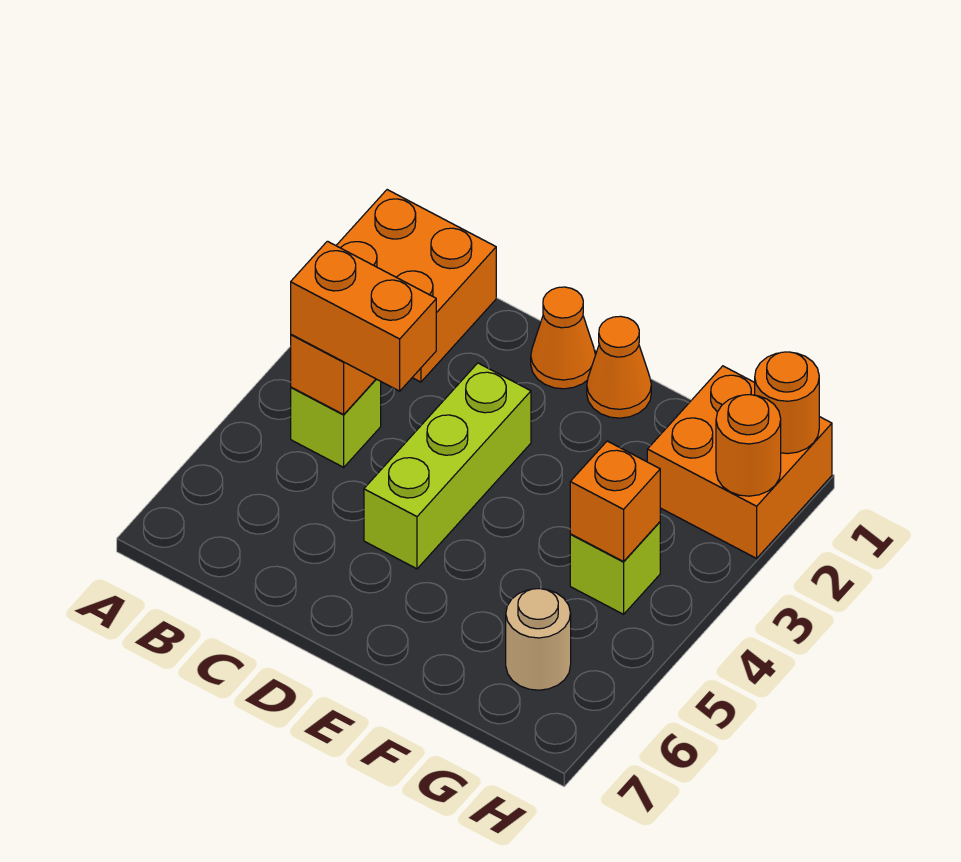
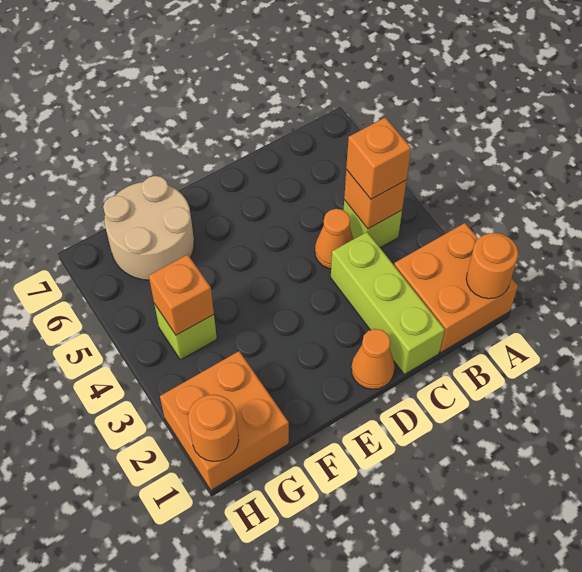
orange 1x2 brick [291,241,436,391] -> orange 1x1 brick [346,118,411,199]
lime 1x3 brick [364,363,531,569] -> lime 1x3 brick moved to [331,232,445,374]
orange 1x1 cone [587,316,651,418] -> orange 1x1 cone moved to [315,209,353,269]
tan 1x1 round brick [506,589,571,690] -> tan 2x2 round brick [103,176,194,280]
orange 1x1 round brick [716,395,781,496] -> orange 1x1 round brick moved to [466,233,518,299]

